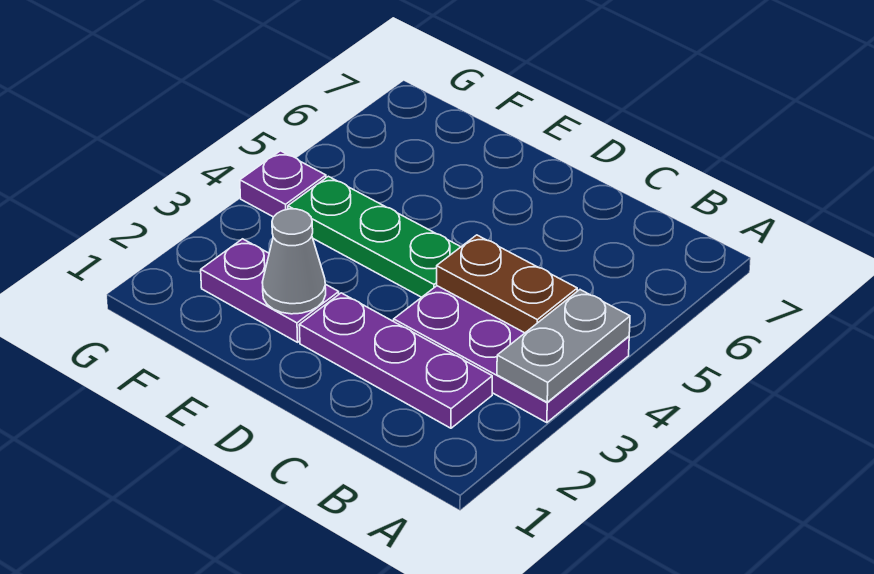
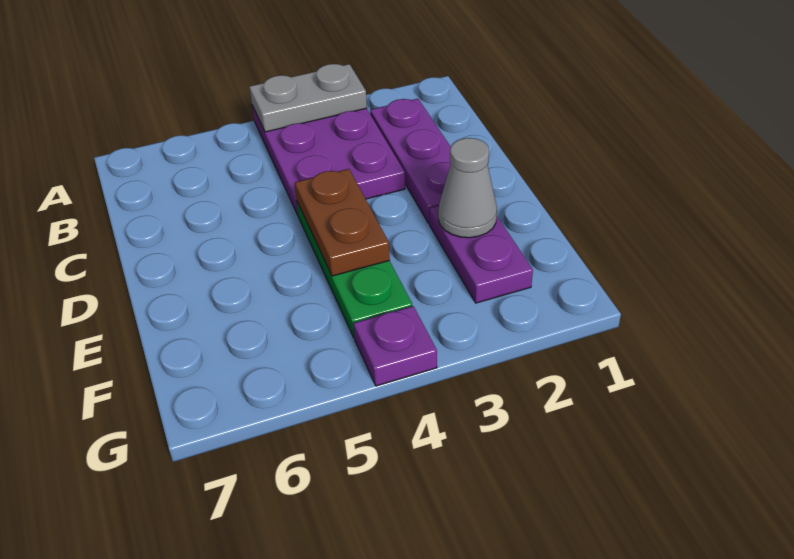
brown 1x2 plate [437,235,577,333] -> brown 1x2 plate moved to [295,169,390,276]

